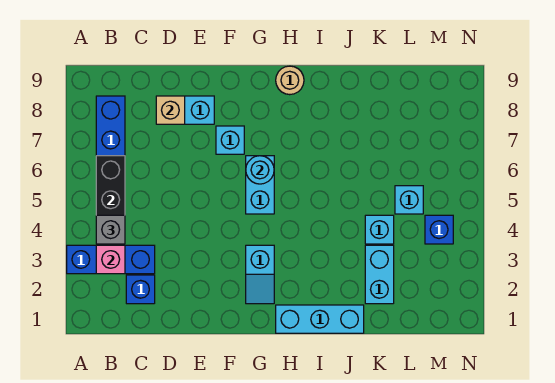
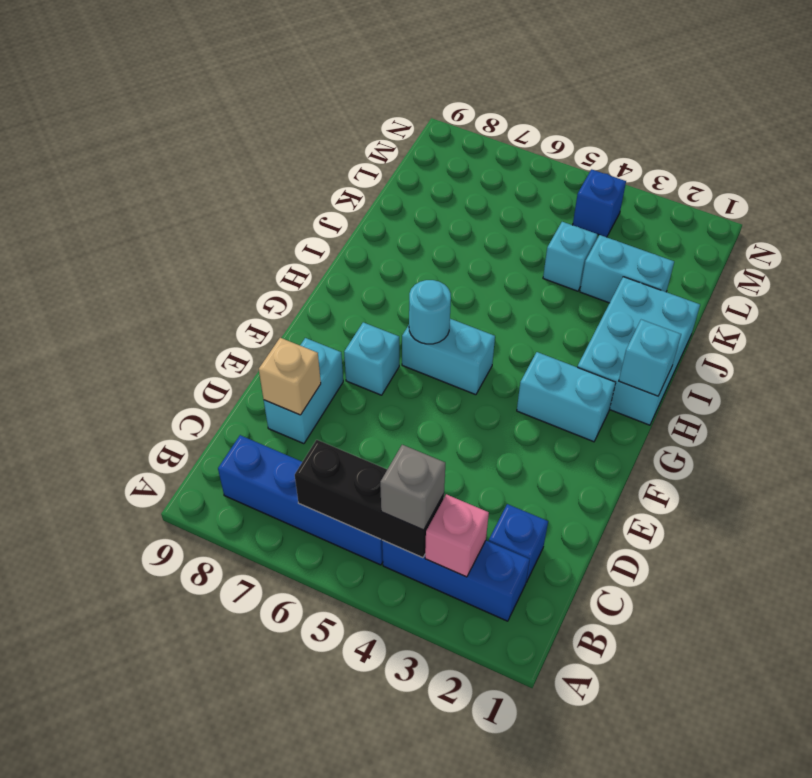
blue 1x3 brick [67,245,155,274] -> blue 1x3 brick turned to [382,540,530,621]
cyan 1x2 slope [246,245,274,304] -> cyan 1x2 brick [517,352,616,442]
cyan 1x3 brick [276,305,364,333] -> cyan 2x3 brick [577,277,700,425]
tan 1x1 round brick [276,66,304,95] -> none
cyan 1x1 brick [395,186,423,214] -> cyan 1x1 brick moved to [619,320,681,396]

